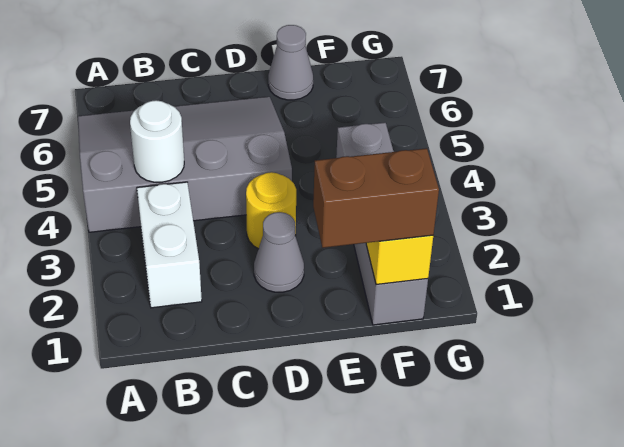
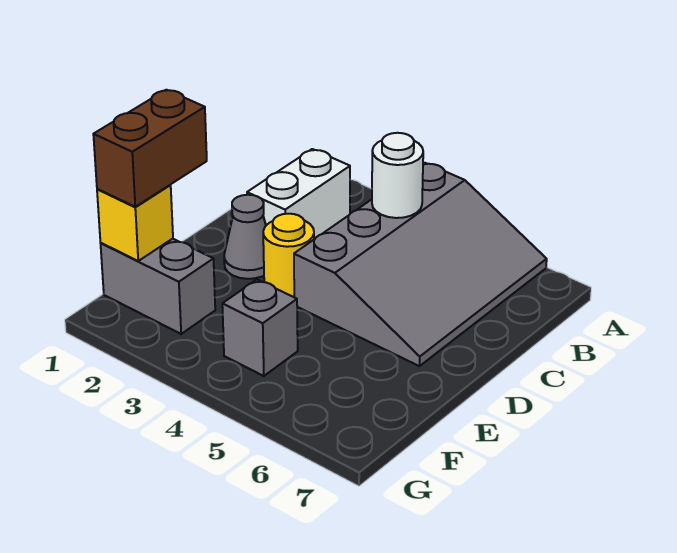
white 1x2 brick [137,182,202,308] -> white 1x2 brick turned to [247,149,350,239]
grey 1x1 cone [268,25,313,100] -> none

